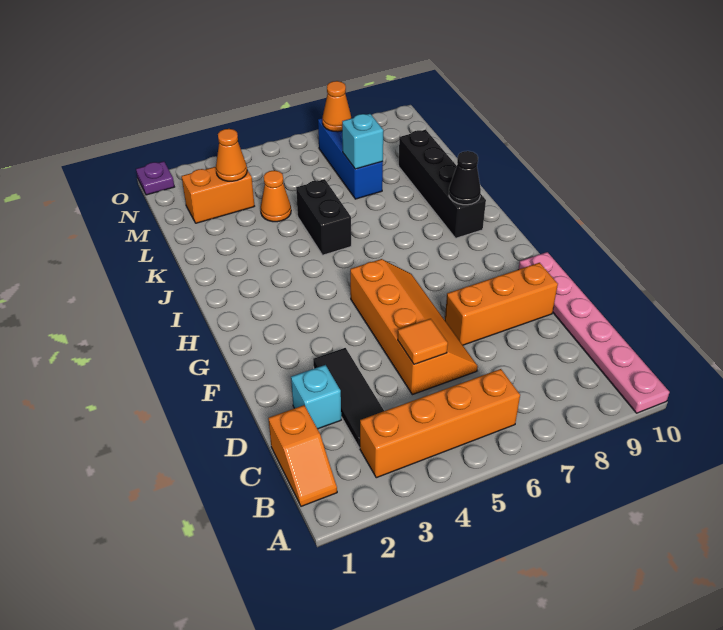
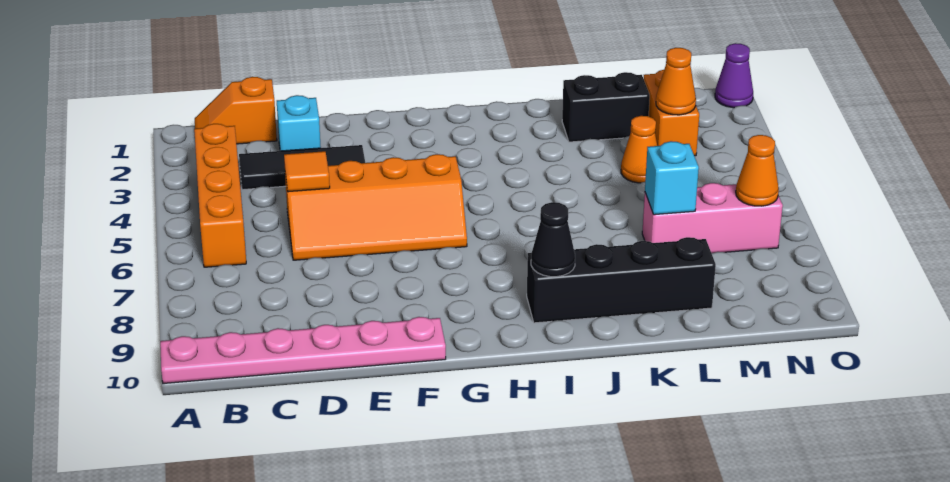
orange 1x3 brick [445,263,558,345] -> none
black 1x2 brick [296,179,351,255] -> black 1x2 brick moved to [562,72,650,142]
blue 1x3 brick [318,118,383,199] -> pink 1x3 brick [642,183,783,253]
purple 1x1 plate [136,161,174,195] -> purple 1x1 cone [715,43,753,108]

